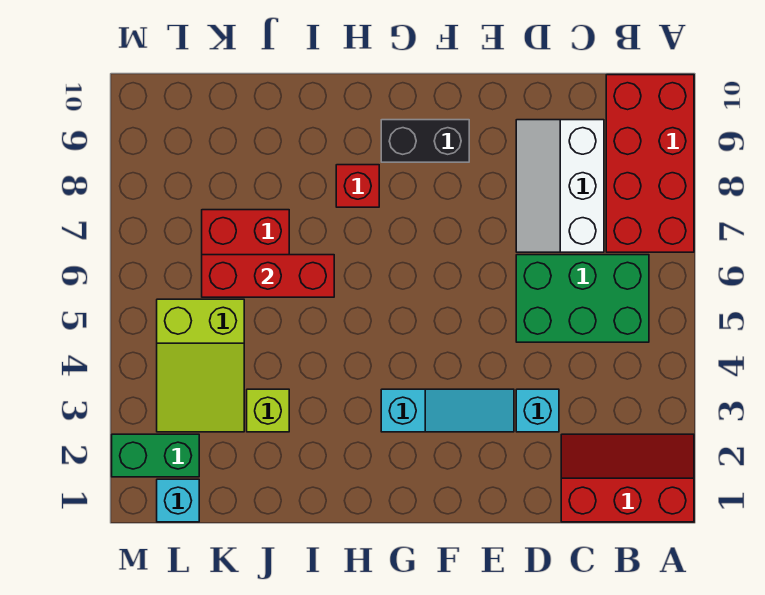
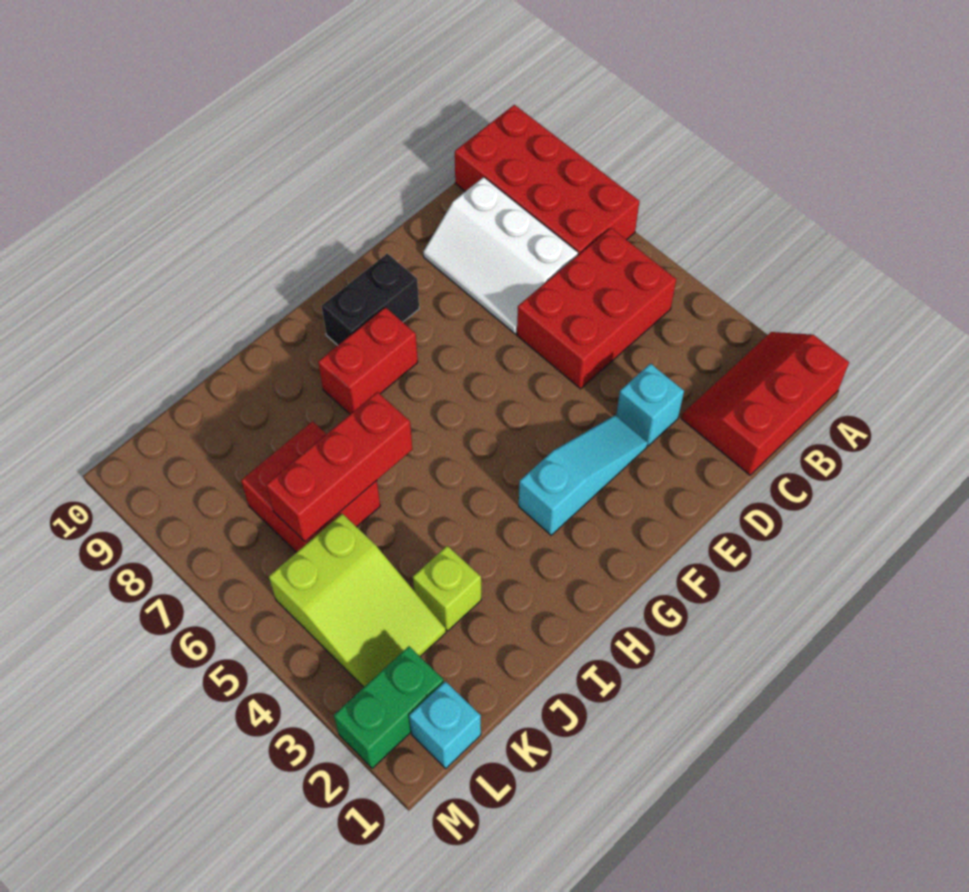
green 2x3 brick [516,255,649,342] -> red 2x3 brick [517,228,676,389]
red 1x1 brick [336,165,379,207] -> red 1x2 brick [318,307,418,414]

